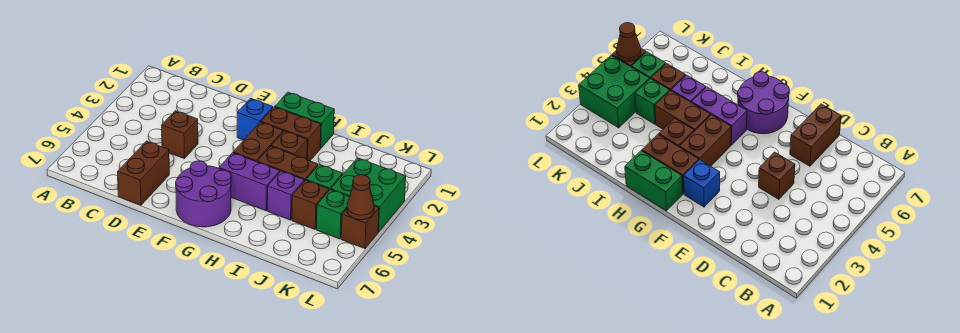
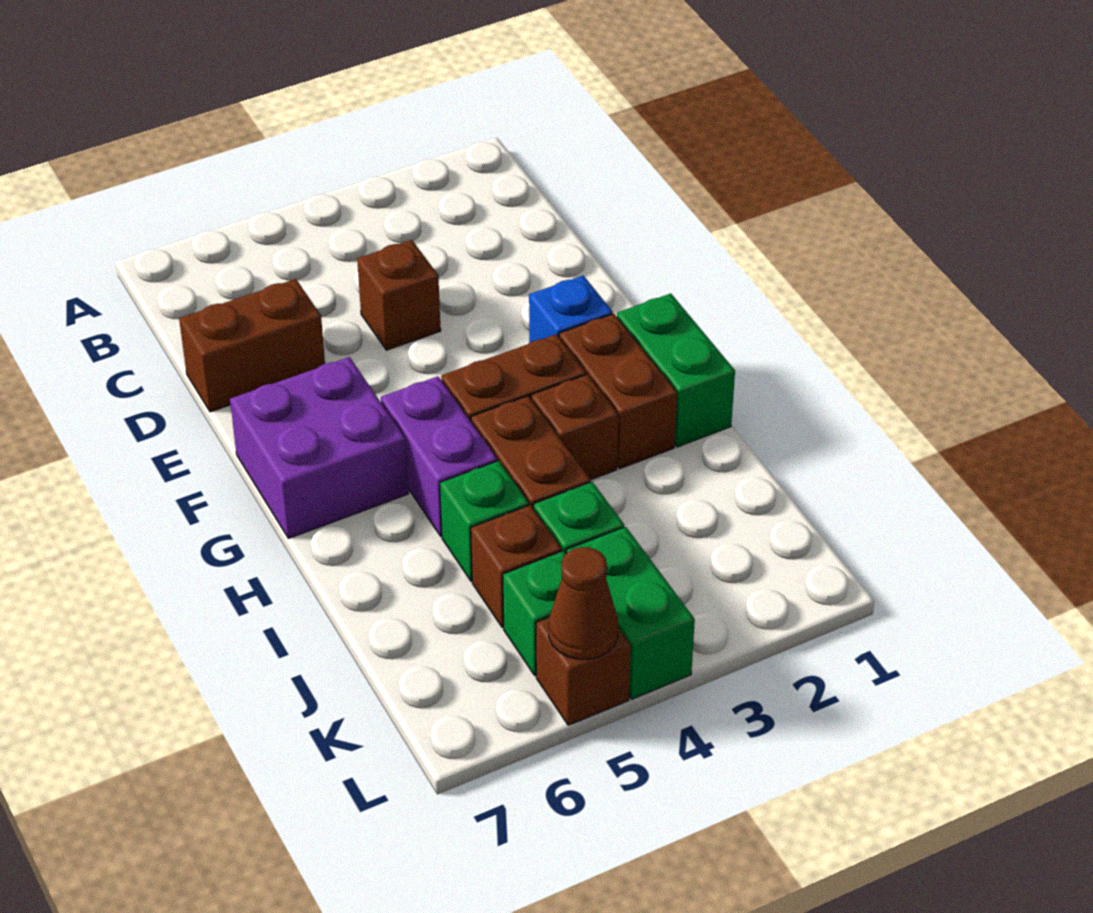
purple 2x2 round brick [176,161,231,227] -> purple 2x2 brick [230,357,408,539]
purple 1x1 brick [267,171,304,220] -> green 1x1 brick [440,461,529,581]
green 2x2 brick [331,158,406,232] -> green 1x2 brick [566,527,695,699]

